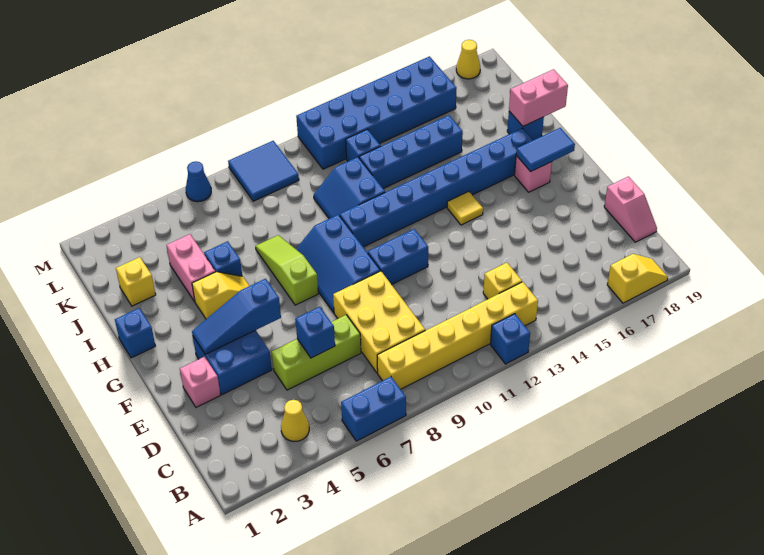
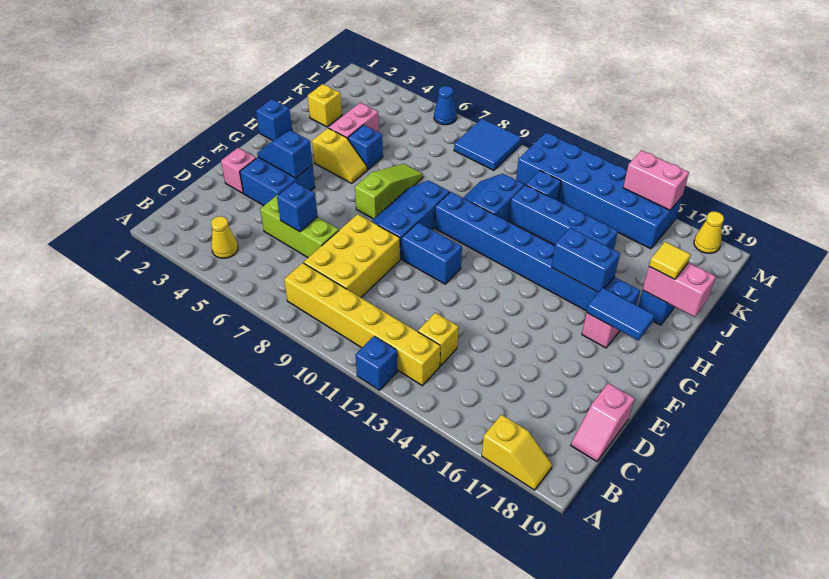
blue 1x2 brick [341,377,406,441] -> blue 1x2 brick moved to [552,228,620,292]
blue 1x3 slope [192,279,281,354] -> blue 1x2 slope [257,130,313,178]
yellow 1x1 tile [447,191,483,225] -> yellow 1x1 tile moved to [649,242,691,279]
none -> pink 1x2 brick [623,150,689,210]

